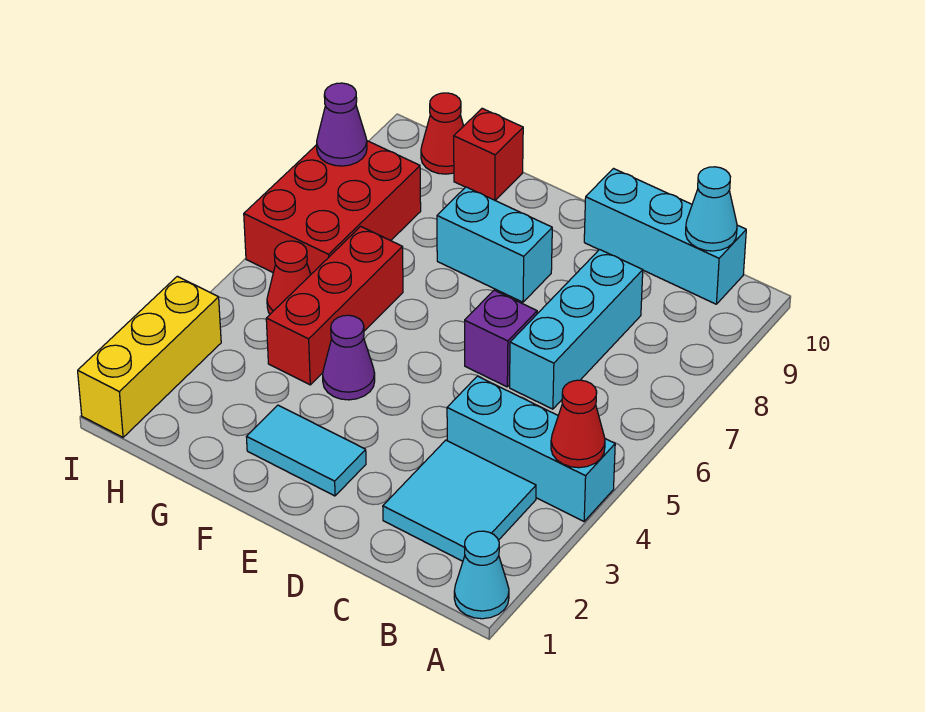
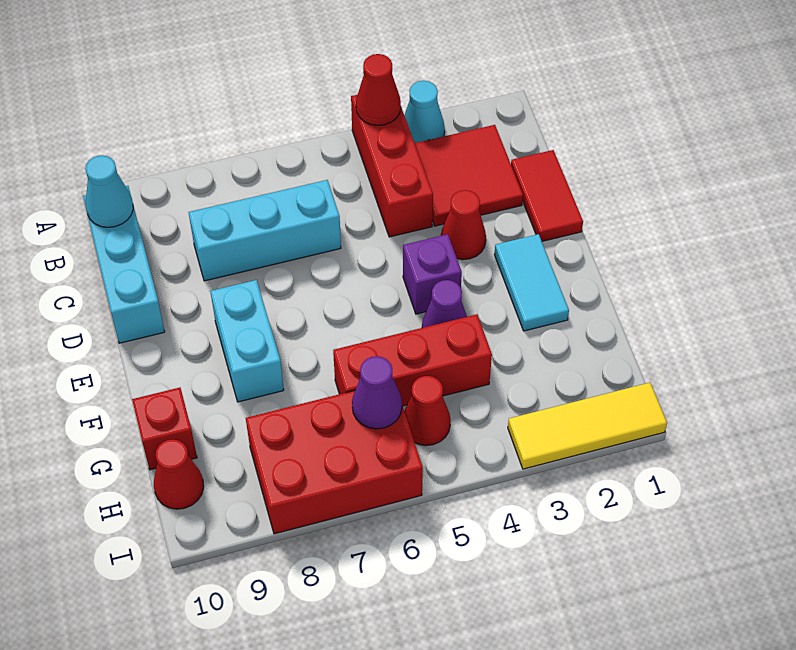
cyan 1x1 cone [454,531,509,619] -> cyan 1x1 cone moved to [404,81,445,143]
cyan 1x3 brick [447,376,615,521] -> red 1x3 brick [351,95,433,237]
cyan 2x2 tile [383,440,536,561] -> red 2x2 tile [415,125,523,226]
none -> red 1x2 tile [511,150,583,241]
none -> red 1x1 cone [441,190,486,260]
purple 1x1 brick [465,290,537,387] -> purple 1x1 brick moved to [403,234,462,314]
yellow 1x3 brick [78,276,221,437] -> yellow 1x3 tile [508,383,667,469]
purple 1x1 cone [317,83,367,166] -> purple 1x1 cone moved to [352,356,402,429]

